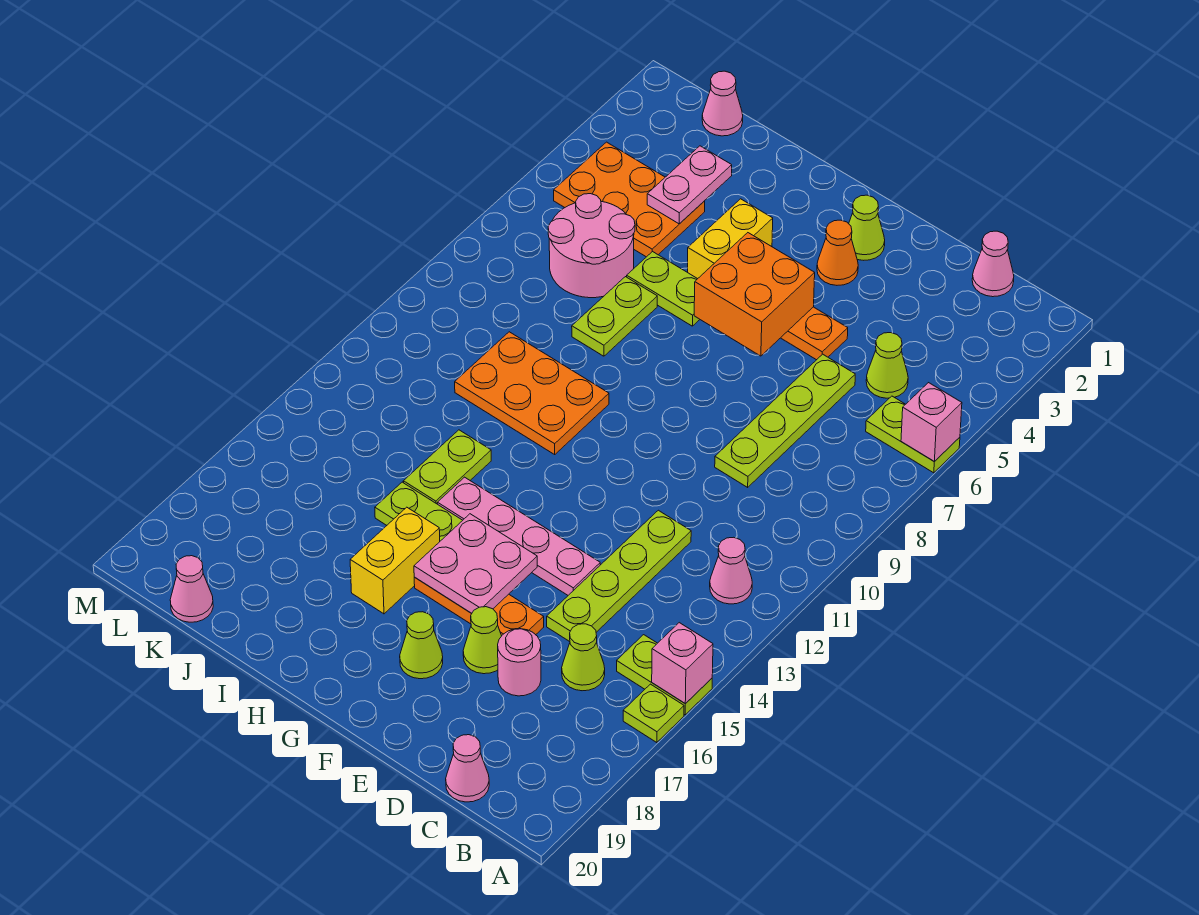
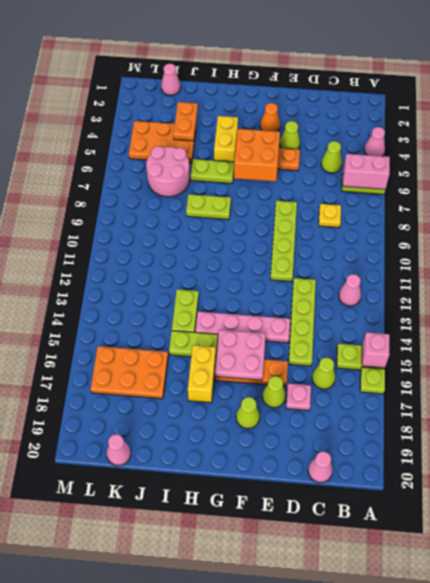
pink 1x1 brick [901,383,962,462] -> pink 1x2 brick [343,154,390,189]
pink 1x1 cone [972,231,1014,297] -> pink 1x1 cone moved to [364,127,385,156]
none -> yellow 1x1 plate [319,204,341,228]
lime 1x4 plate [715,354,855,487] -> lime 1x4 plate moved to [270,201,297,282]
pink 1x1 round brick [498,629,541,696] -> pink 1x1 plate [286,384,311,411]
lime 1x1 cone [849,195,885,260] -> lime 1x1 cone moved to [280,121,300,149]
orange 2x3 plate [455,332,609,454] -> orange 2x3 plate moved to [91,346,168,399]
lime 1x2 plate [572,277,657,356] -> lime 1x2 plate turned to [186,194,231,219]
pink 1x2 plate [647,146,732,224] -> orange 1x2 plate [173,102,198,141]

